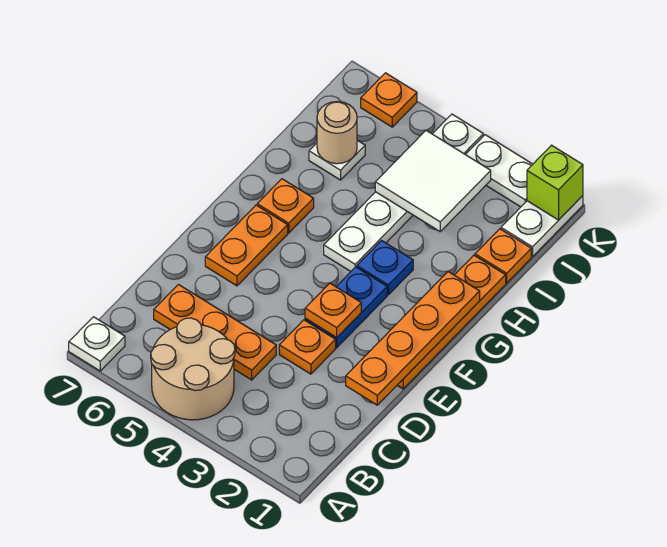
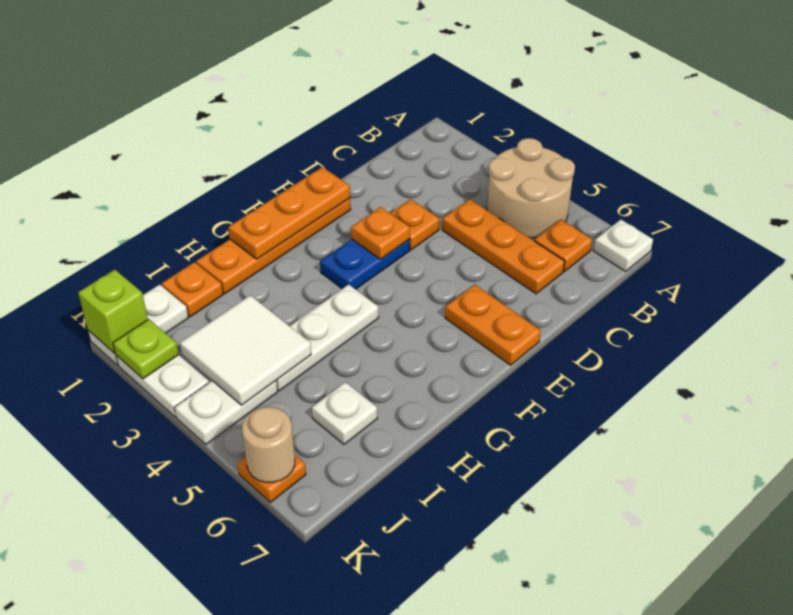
orange 1x4 plate [346,272,480,405] -> orange 1x3 plate [228,167,350,259]
orange 1x2 plate [205,205,288,286] -> orange 1x2 plate turned to [445,284,541,365]
blue 1x1 plate [357,241,413,295] -> none
orange 1x1 plate [257,179,314,233] -> orange 1x1 plate moved to [534,220,592,271]
tan 1x1 round brick [317,102,357,164] -> tan 1x1 round brick moved to [242,407,295,482]
none -> lime 1x1 plate [113,319,179,379]

